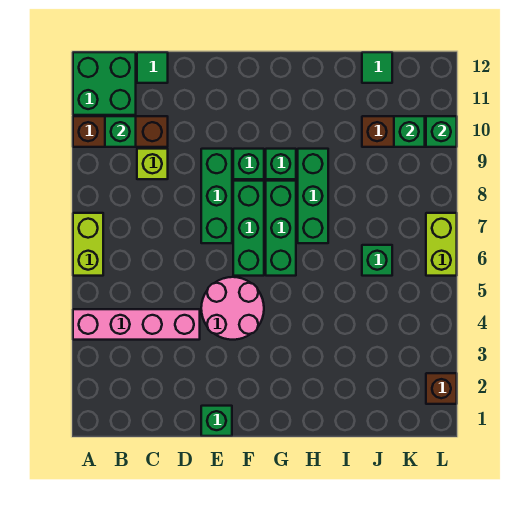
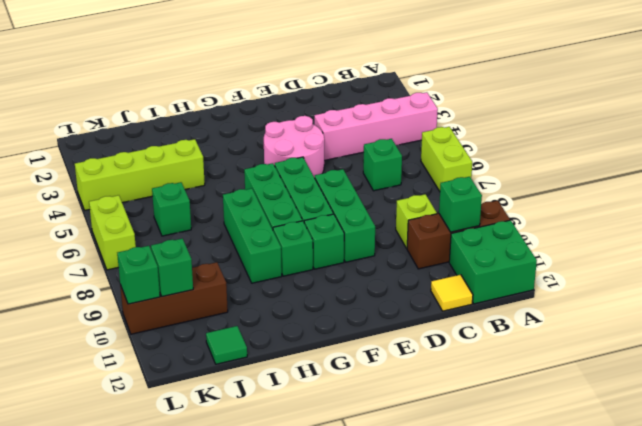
green 1x1 tile [137,52,168,83] -> yellow 1x1 tile [431,275,473,311]
green 1x1 brick [201,406,232,436] -> green 1x1 brick moved to [363,139,402,191]
none -> lime 1x4 brick [75,139,205,210]
brown 1x1 brick [426,373,457,404] -> none

